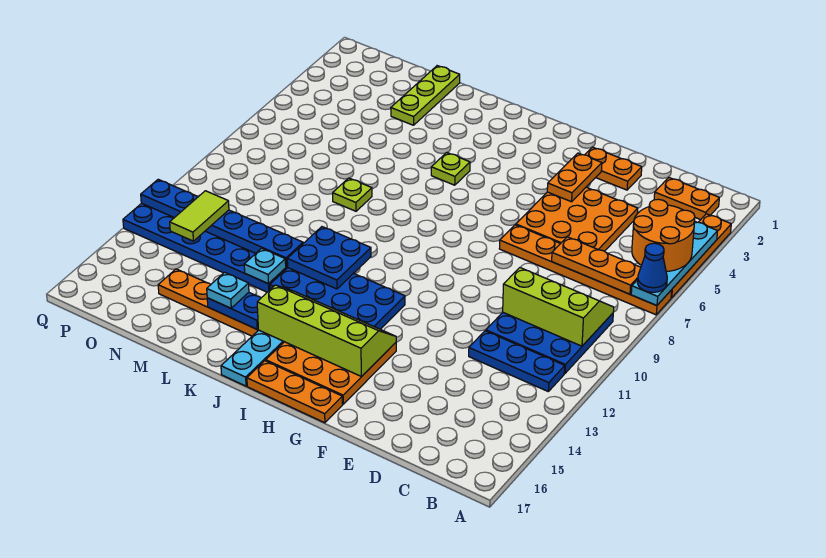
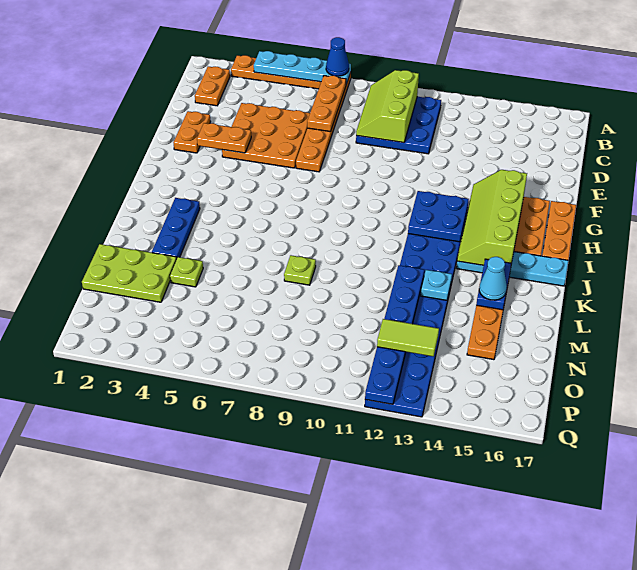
orange 2x2 round brick [632,199,695,271] -> none
blue 1x3 plate [469,331,565,391] -> blue 1x3 plate moved to [152,198,200,259]
lime 1x1 plate [431,153,470,185] -> lime 1x1 plate moved to [170,257,203,287]
blue 2x2 plate [287,227,371,289] -> blue 2x2 plate moved to [408,191,469,242]
cyan 1x1 plate [207,272,249,308] -> cyan 1x1 cone [479,257,507,300]
lime 1x3 plate [391,66,460,125] -> lime 2x3 plate [82,244,176,302]

